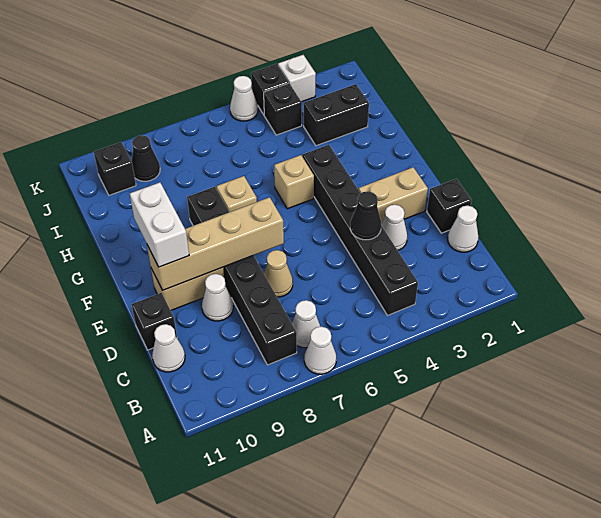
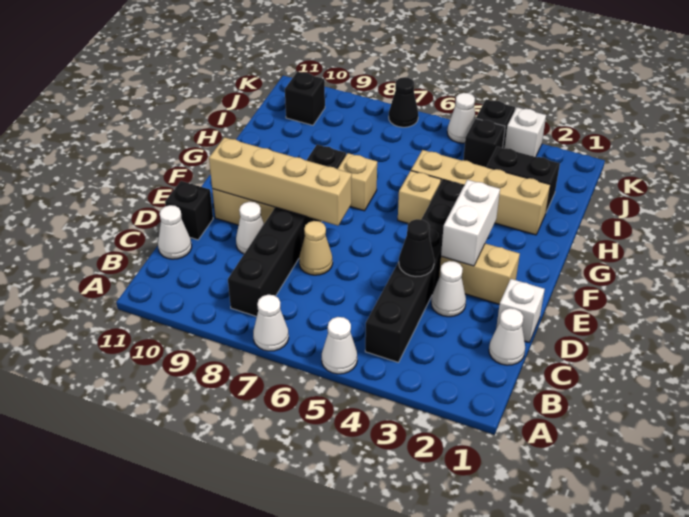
white 1x1 cone [292,300,321,348] -> white 1x1 cone moved to [322,317,357,374]
black 1x1 brick [427,179,472,233] -> white 1x1 brick [496,279,545,342]
white 1x2 brick [130,183,189,267] -> white 1x2 brick moved to [441,180,500,266]
none -> tan 1x4 brick [411,150,550,235]
black 1x1 cone [132,135,160,181] -> black 1x1 cone moved to [389,77,418,127]

